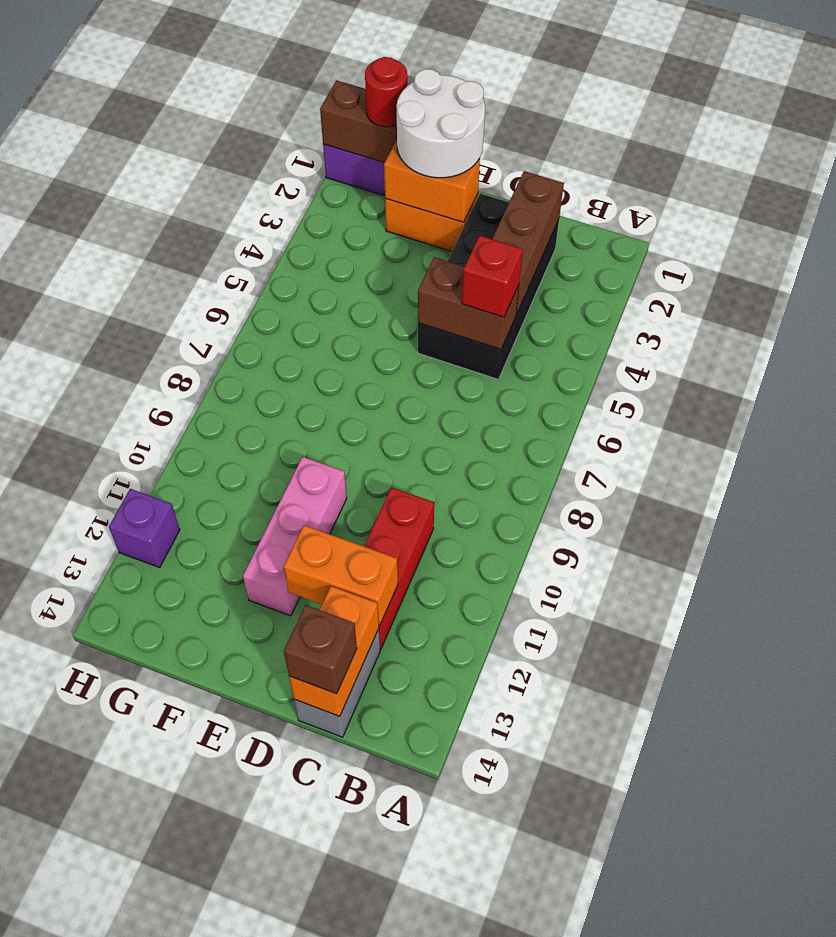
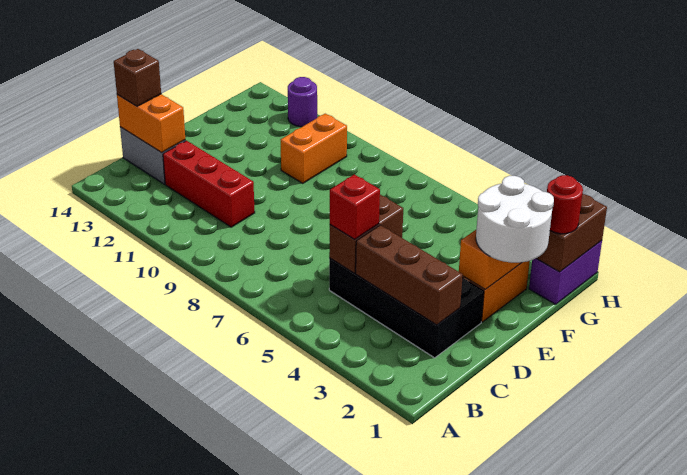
orange 1x2 brick [284,525,398,626] -> orange 1x2 brick moved to [281,114,347,183]
pink 1x3 brick [243,457,347,616] -> none
purple 1x1 brick [109,489,180,567] -> purple 1x1 round brick [288,77,317,127]

